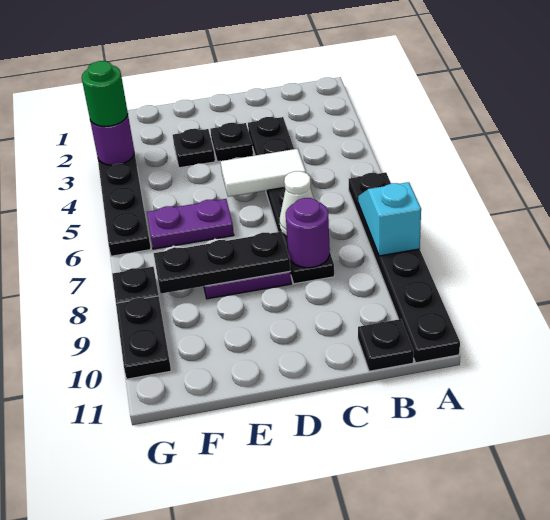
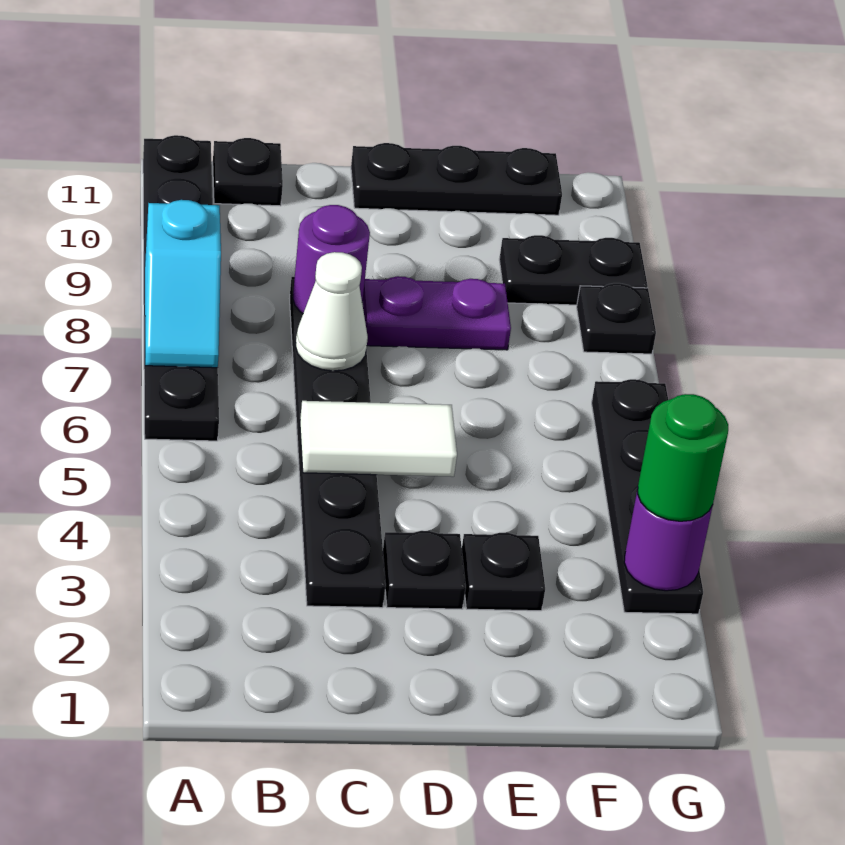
black 1x3 plate [154,232,291,294] -> black 1x3 plate moved to [351,143,562,215]
purple 1x2 plate [147,199,234,249] -> none
black 1x2 plate [116,296,171,379] -> black 1x2 plate turned to [499,235,647,305]

